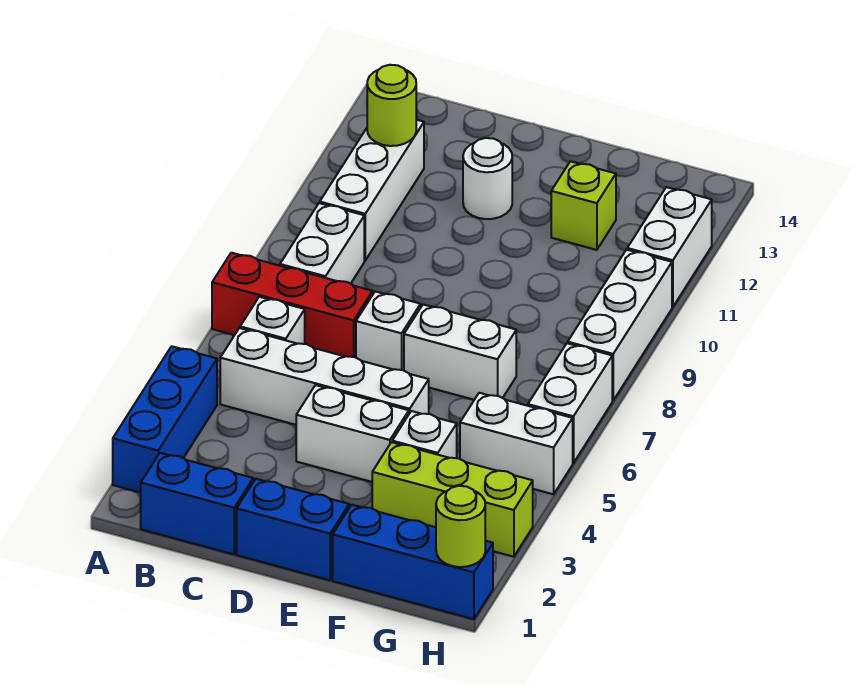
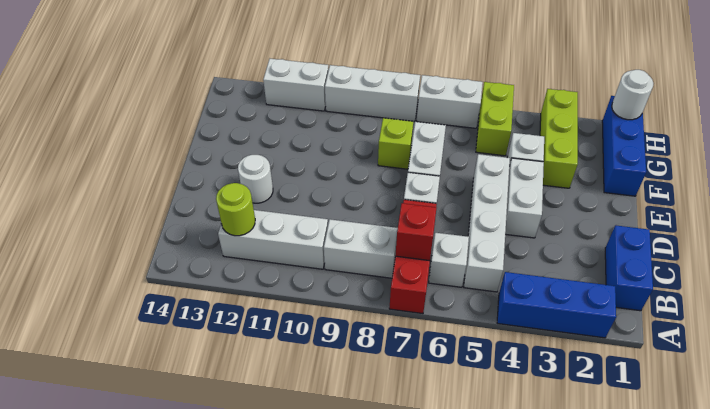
none -> red 1x1 brick [395,203,437,261]
blue 1x2 brick [237,479,349,580] -> none
lime 1x1 brick [551,161,616,250] -> lime 1x1 brick moved to [378,118,414,169]
white 1x2 brick [460,393,573,494] -> lime 1x2 brick [476,82,514,156]
lime 1x1 round brick [436,486,485,567] -> white 1x1 round brick [612,70,653,120]

